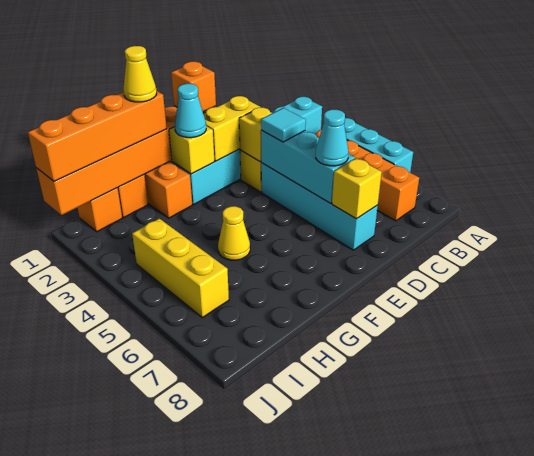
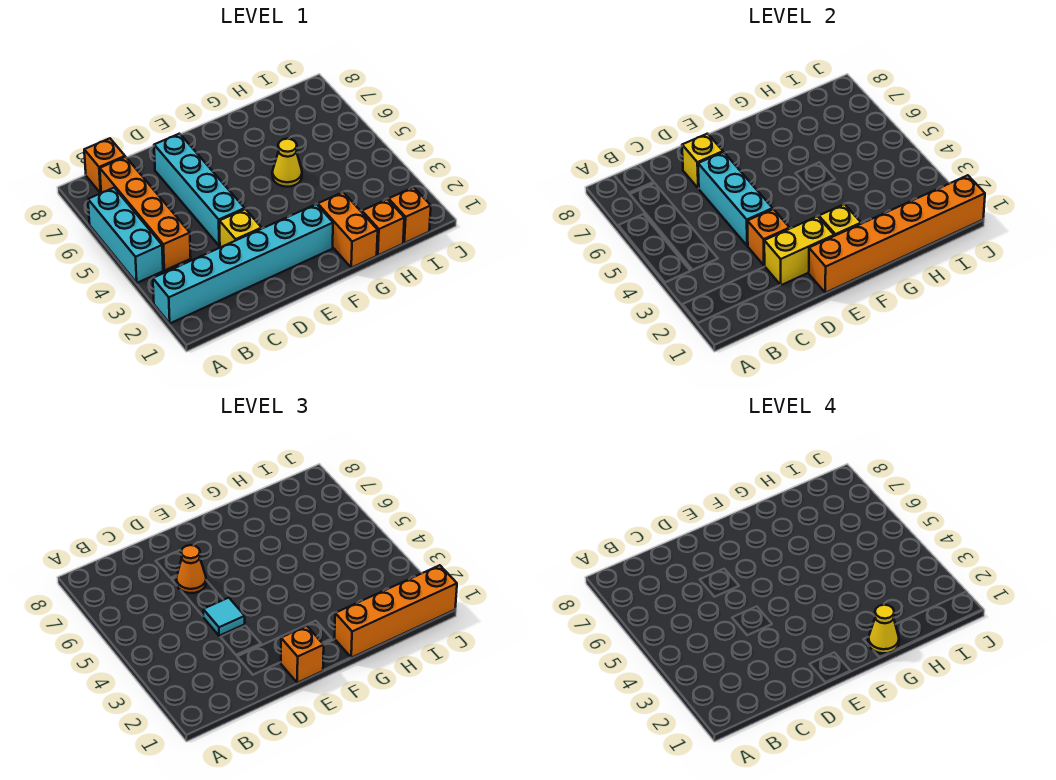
none -> orange 1x1 brick [84,138,125,193]
yellow 1x1 brick [239,107,272,162] -> orange 1x1 brick [747,209,790,265]
cyan 1x1 cone [316,109,349,166] -> orange 1x1 cone [176,545,206,593]
cyan 1x1 cone [175,84,206,138] -> none
yellow 1x3 brick [132,219,229,318] -> none

